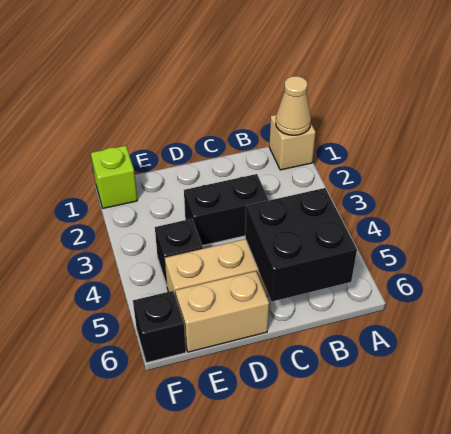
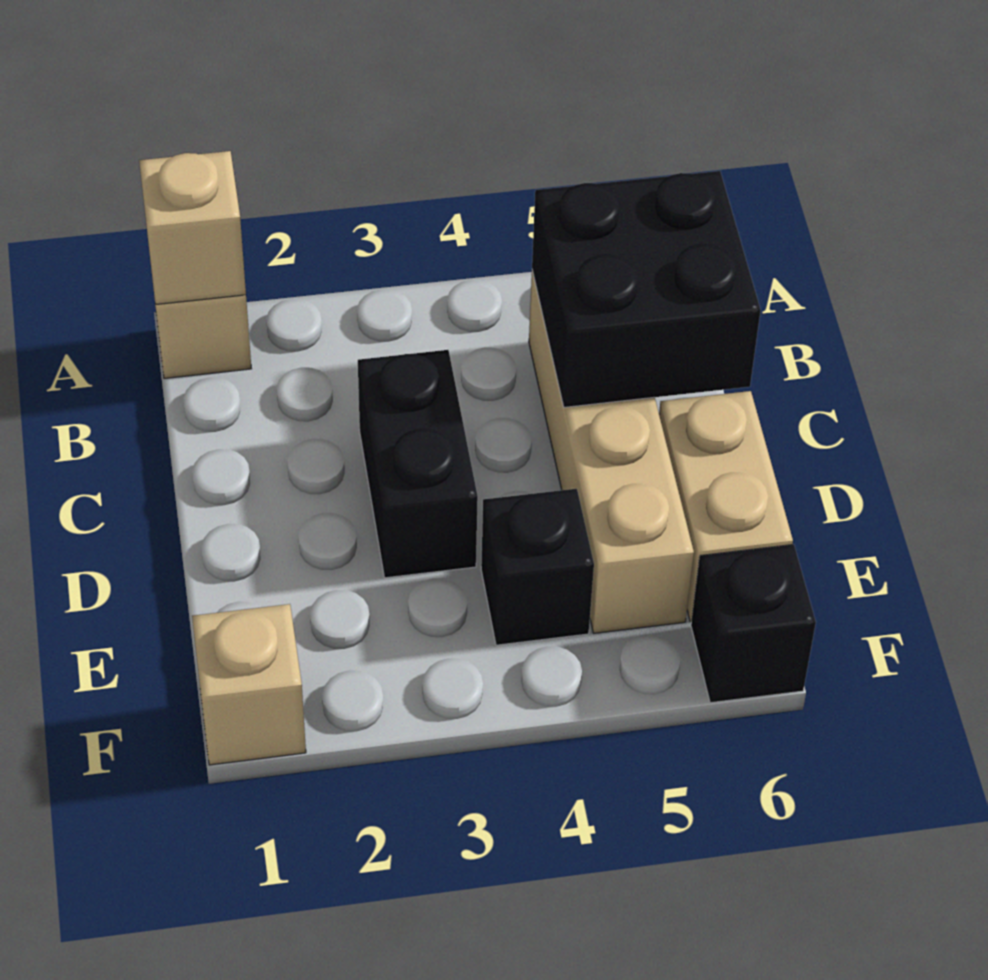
tan 1x1 cone [276,76,311,135] -> tan 1x1 brick [139,151,246,304]
lime 1x1 brick [91,146,137,208] -> tan 1x1 brick [192,604,306,765]

